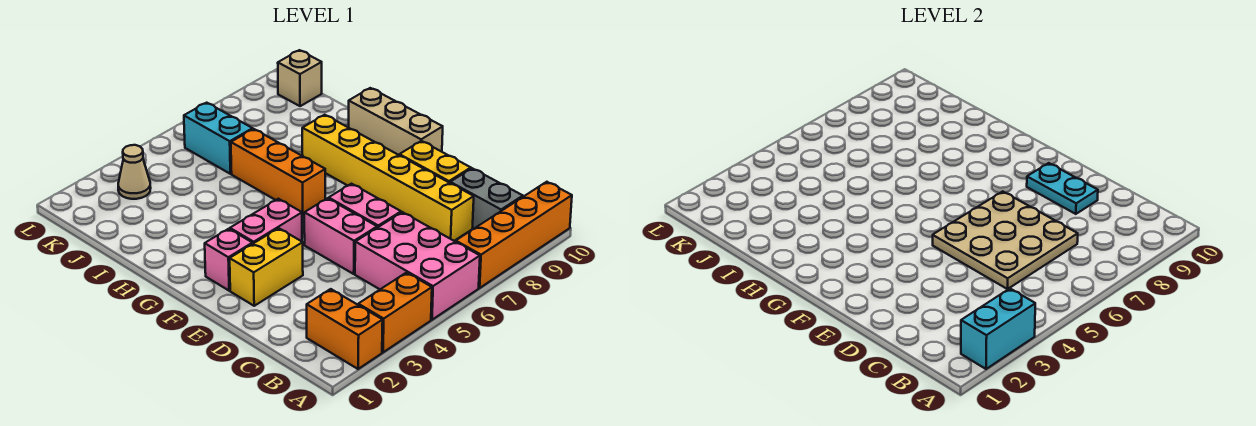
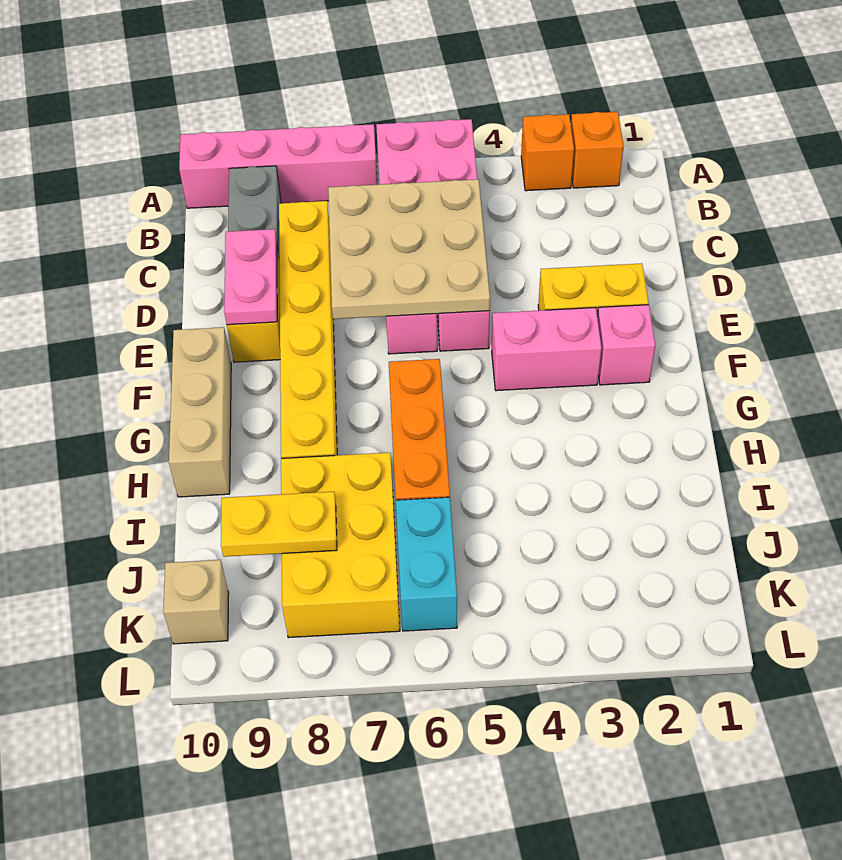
orange 1x2 brick [307,289,383,369] -> orange 1x1 brick [571,112,624,188]
cyan 1x2 brick [961,289,1035,369] -> none
orange 1x2 brick [358,273,432,352] -> orange 1x1 brick [521,114,574,191]
orange 1x4 brick [456,182,572,288] -> pink 1x4 brick [179,124,377,208]
cyan 1x2 plate [1027,163,1098,214] -> pink 1x2 plate [224,229,277,325]
none -> yellow 2x3 brick [281,453,400,638]
none -> yellow 1x2 plate [221,492,337,557]
tan 1x1 cone [118,145,151,199] -> none

